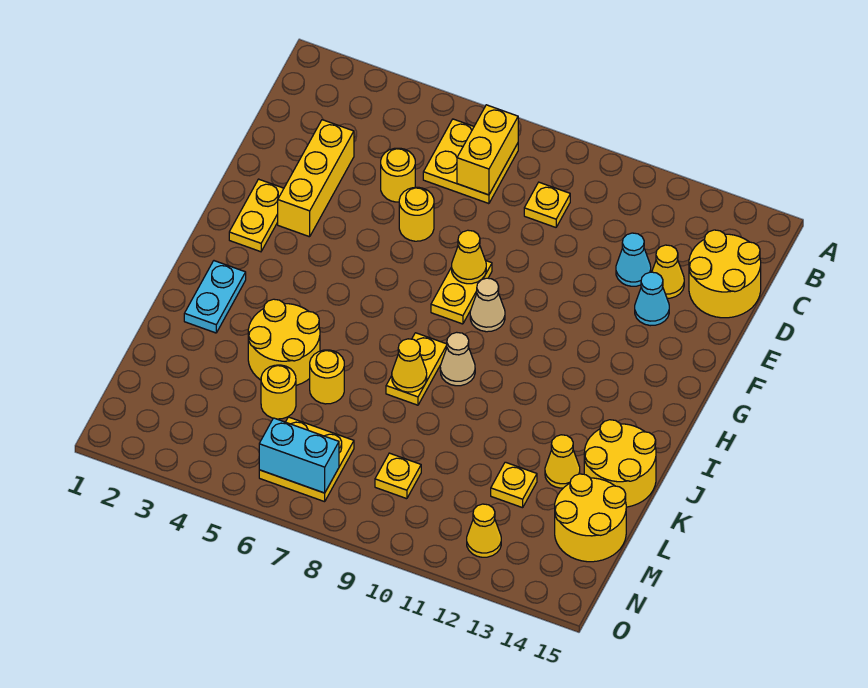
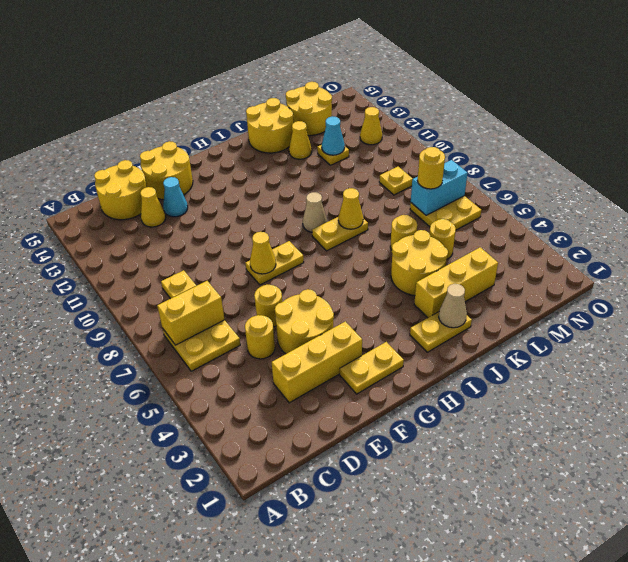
cyan 1x1 cone [616,233,651,286] -> cyan 1x1 cone moved to [322,116,345,155]
none -> yellow 2x2 round brick [275,289,334,354]
none -> yellow 2x2 round brick [140,141,193,200]
tan 1x1 cone [470,278,505,332] -> tan 1x1 cone moved to [439,284,467,328]
cyan 1x2 plate [184,261,246,333] -> yellow 1x2 plate [410,312,472,352]
none -> yellow 1x3 brick [414,247,498,318]
none -> yellow 1x1 round brick [418,147,445,189]
cyan 1x2 brick [259,418,339,493] -> cyan 1x2 brick turned to [411,160,468,215]

